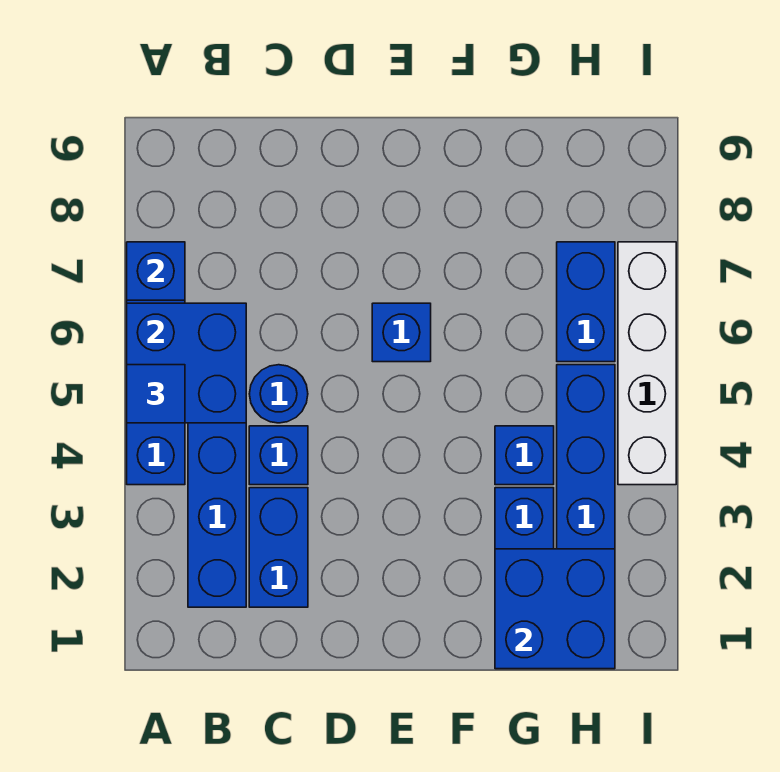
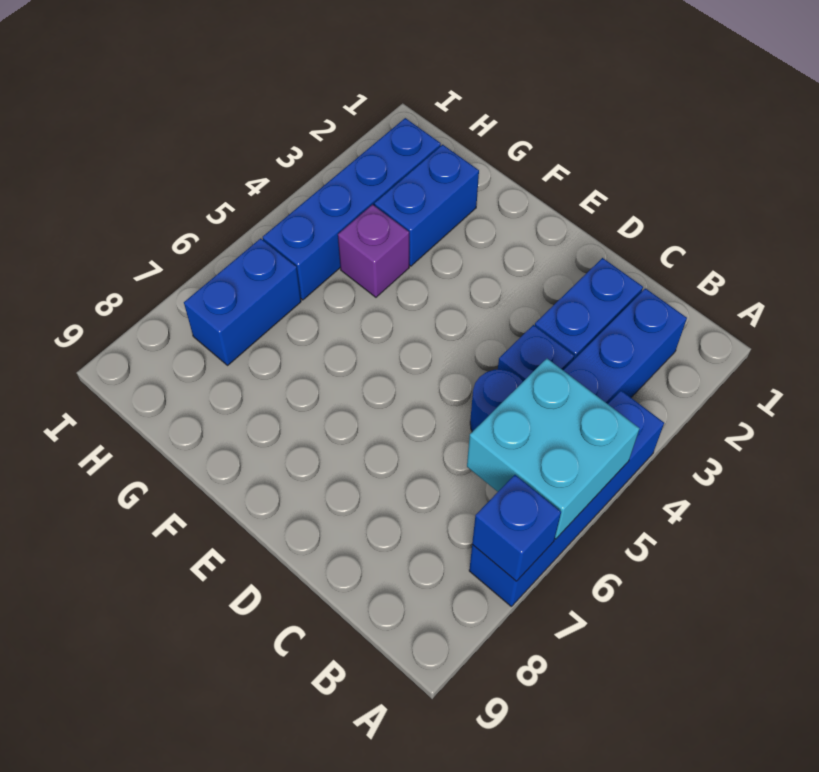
blue 2x2 brick [127,303,246,423] -> cyan 2x2 brick [467,359,640,539]
blue 1x1 tile [127,365,185,423] -> none
blue 1x1 brick [372,303,431,362] -> none
blue 2x2 brick [495,549,615,669] -> none
blue 1x1 brick [495,426,554,485] -> purple 1x1 brick [338,205,409,297]
white 1x4 brick [618,242,676,485] -> none

